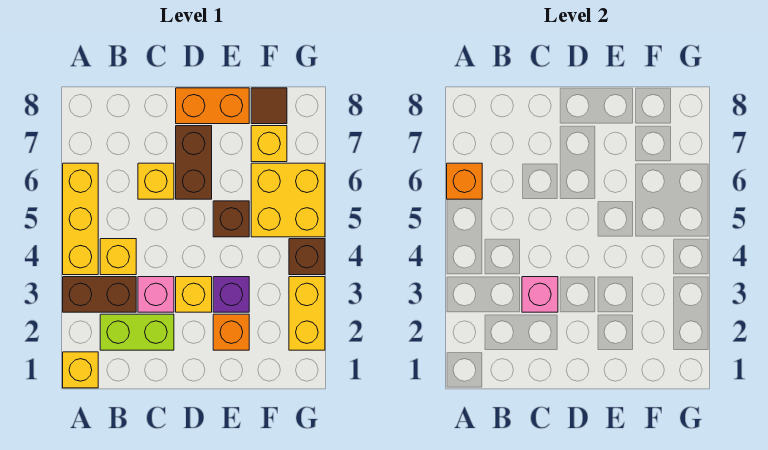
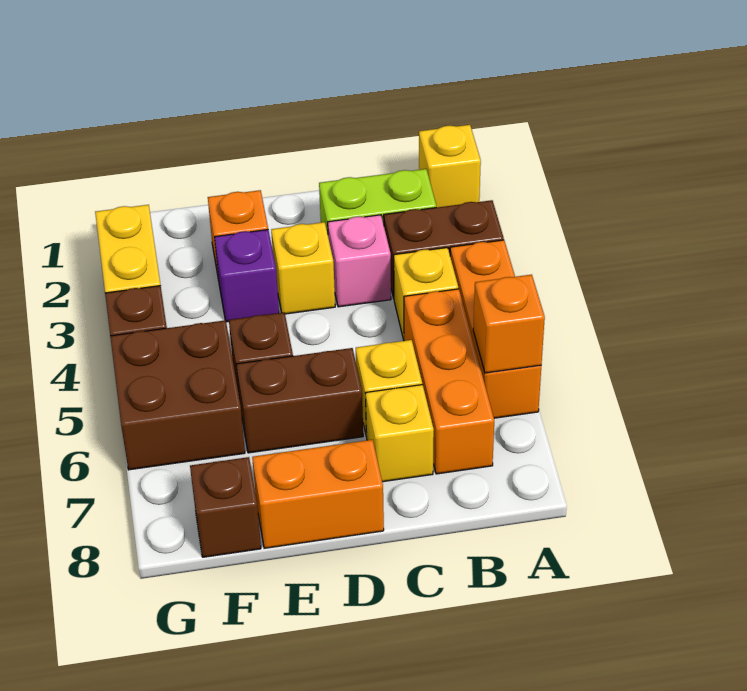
yellow 1x3 brick [63,163,98,275] -> orange 1x3 brick [450,240,541,418]
none -> orange 1x3 brick [404,289,494,474]
pink 1x1 brick [522,277,558,312] -> none
brown 1x2 brick [176,126,212,199] -> brown 1x2 brick turned to [236,348,363,453]
yellow 2x2 brick [251,163,325,237] -> brown 2x2 brick [110,320,245,470]
yellow 1x1 brick [251,126,287,162] -> yellow 1x1 brick moved to [366,385,434,482]
brown 1x1 tile [251,88,287,124] -> brown 1x1 brick [190,457,261,557]

